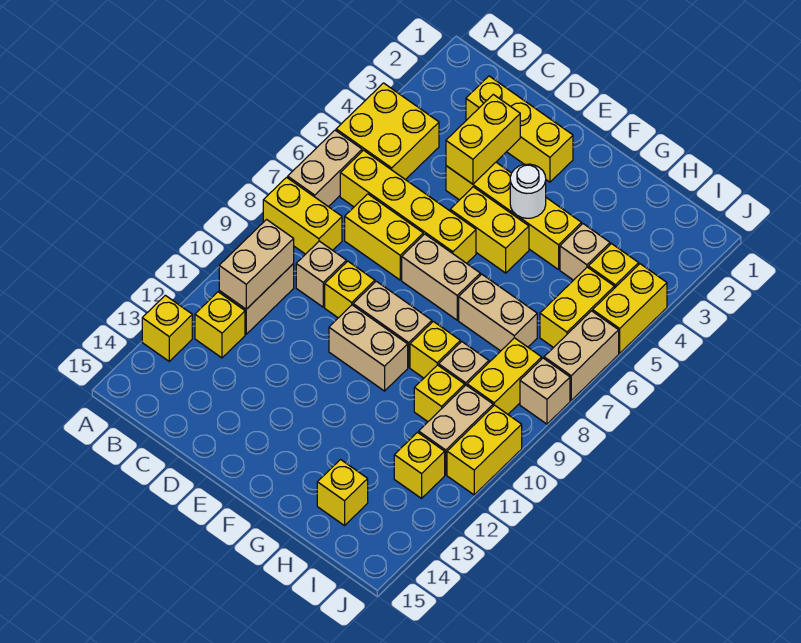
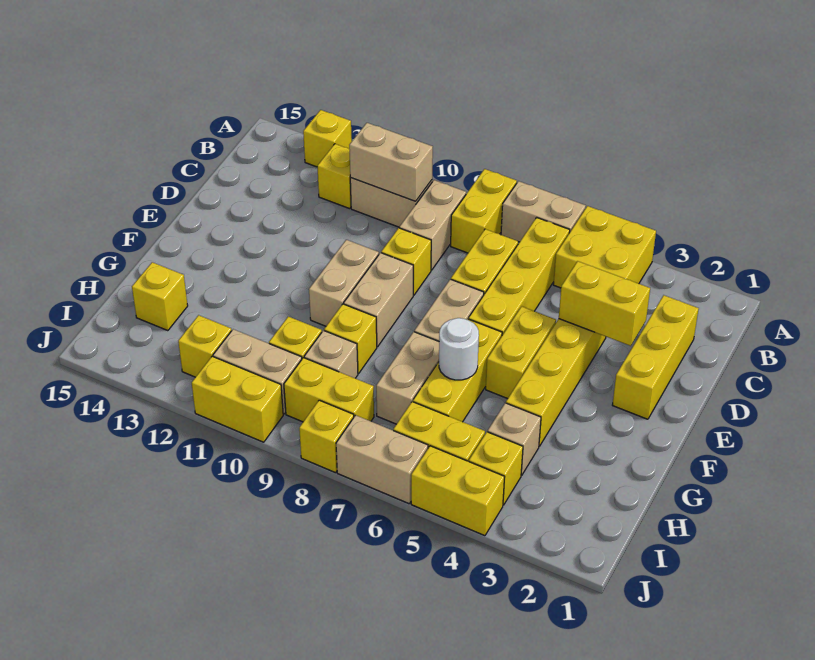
tan 1x1 brick [296,241,346,307] -> tan 1x2 brick [399,180,466,270]
white 1x1 round brick [510,164,546,218] -> white 1x1 round brick moved to [439,318,479,380]
none -> yellow 1x3 brick [413,319,502,422]
tan 1x1 brick [520,358,570,424] -> yellow 1x1 brick [299,400,354,473]

